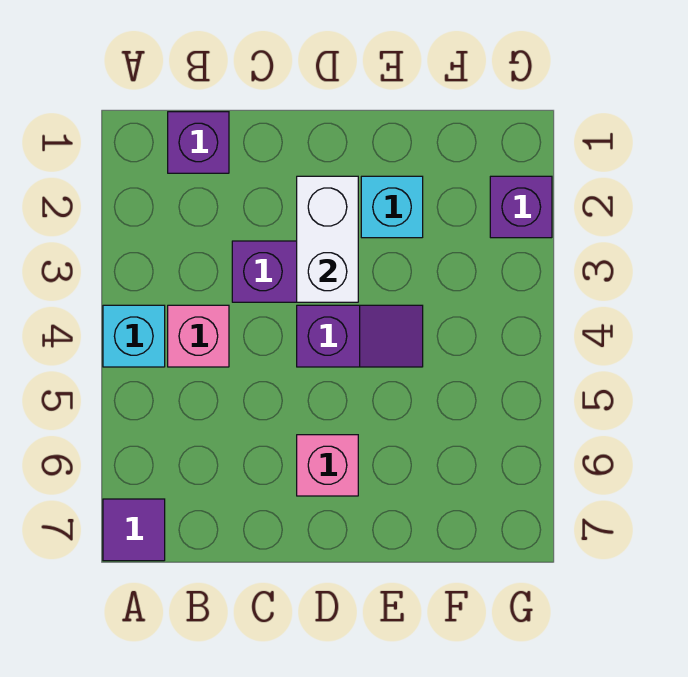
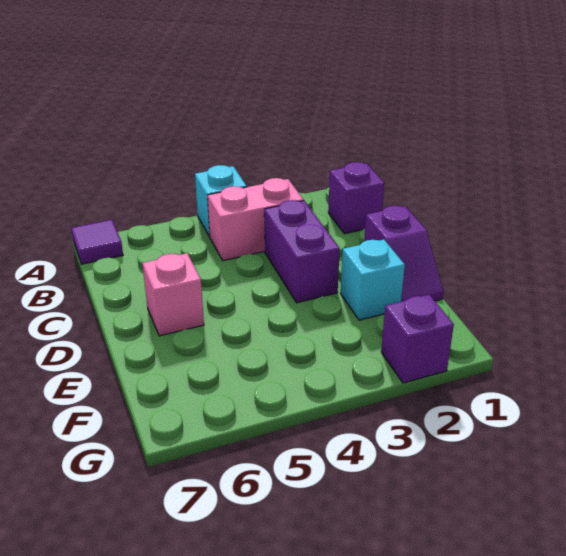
pink 1x1 brick [168,305,229,367] -> pink 1x2 brick [208,178,304,261]
white 1x2 brick [297,176,358,302] -> none
purple 1x2 slope [297,305,423,367] -> purple 1x2 slope moved to [364,206,443,302]

